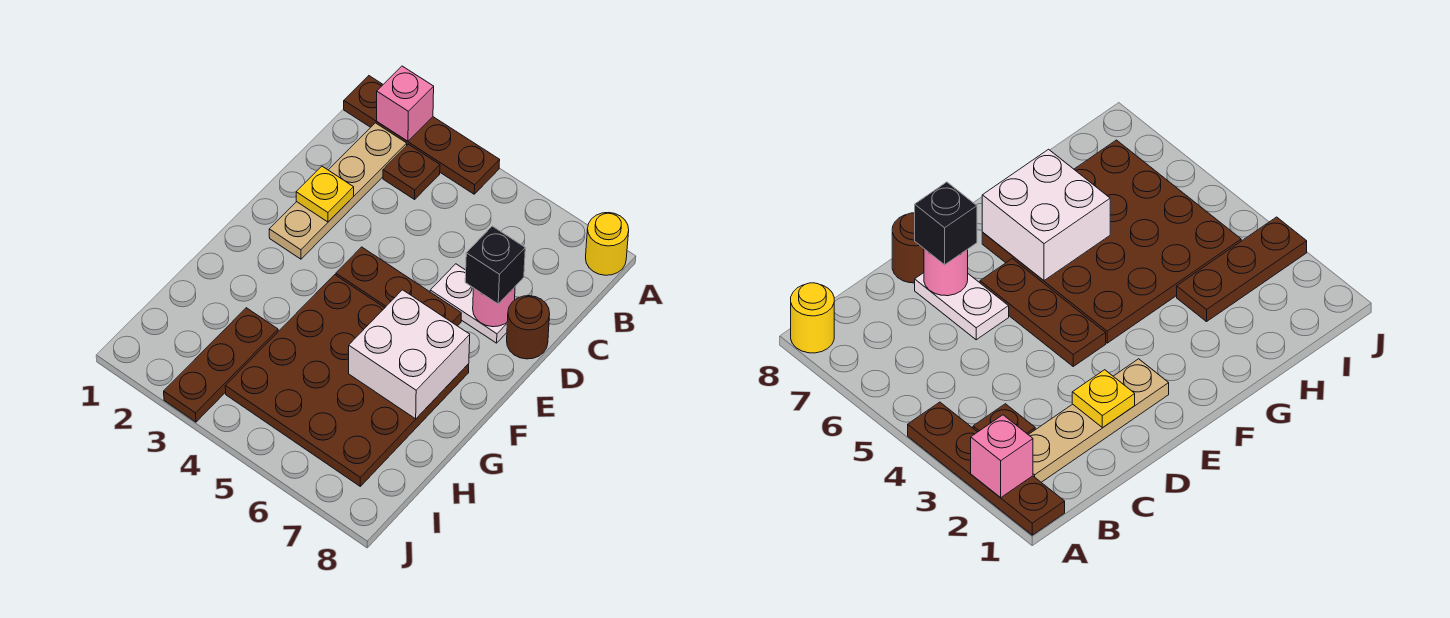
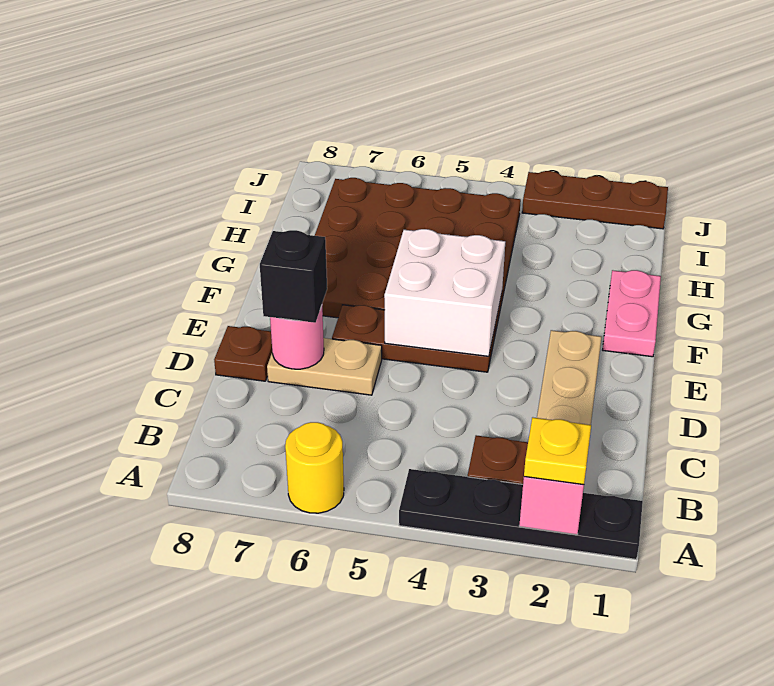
brown 1x4 plate [344,76,500,194] -> black 1x4 plate [399,469,643,559]
yellow 1x1 round brick [586,213,629,275] -> yellow 1x1 round brick moved to [285,422,344,513]
yellow 1x1 plate [296,166,354,222] -> yellow 1x1 plate moved to [524,417,591,485]
white 1x2 plate [430,264,507,343] -> tan 1x2 plate [267,338,382,395]
brown 1x1 round brick [507,296,550,359] -> brown 1x1 plate [214,326,272,381]
none -> pink 1x2 plate [603,270,661,357]
white 2x2 brick [349,290,470,419] -> white 2x2 brick moved to [384,229,505,356]
brown 1x3 plate [164,308,278,422] -> brown 1x3 plate turned to [522,171,668,229]

